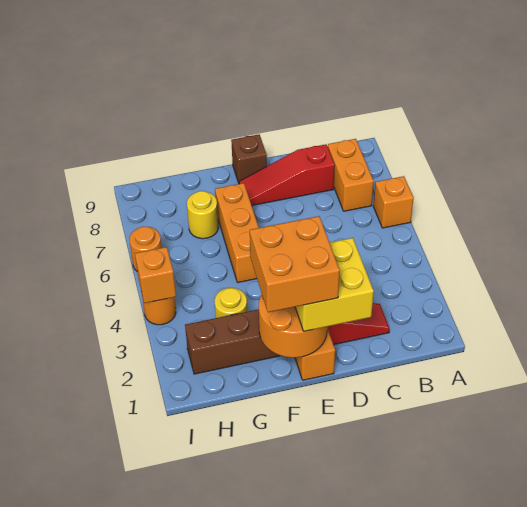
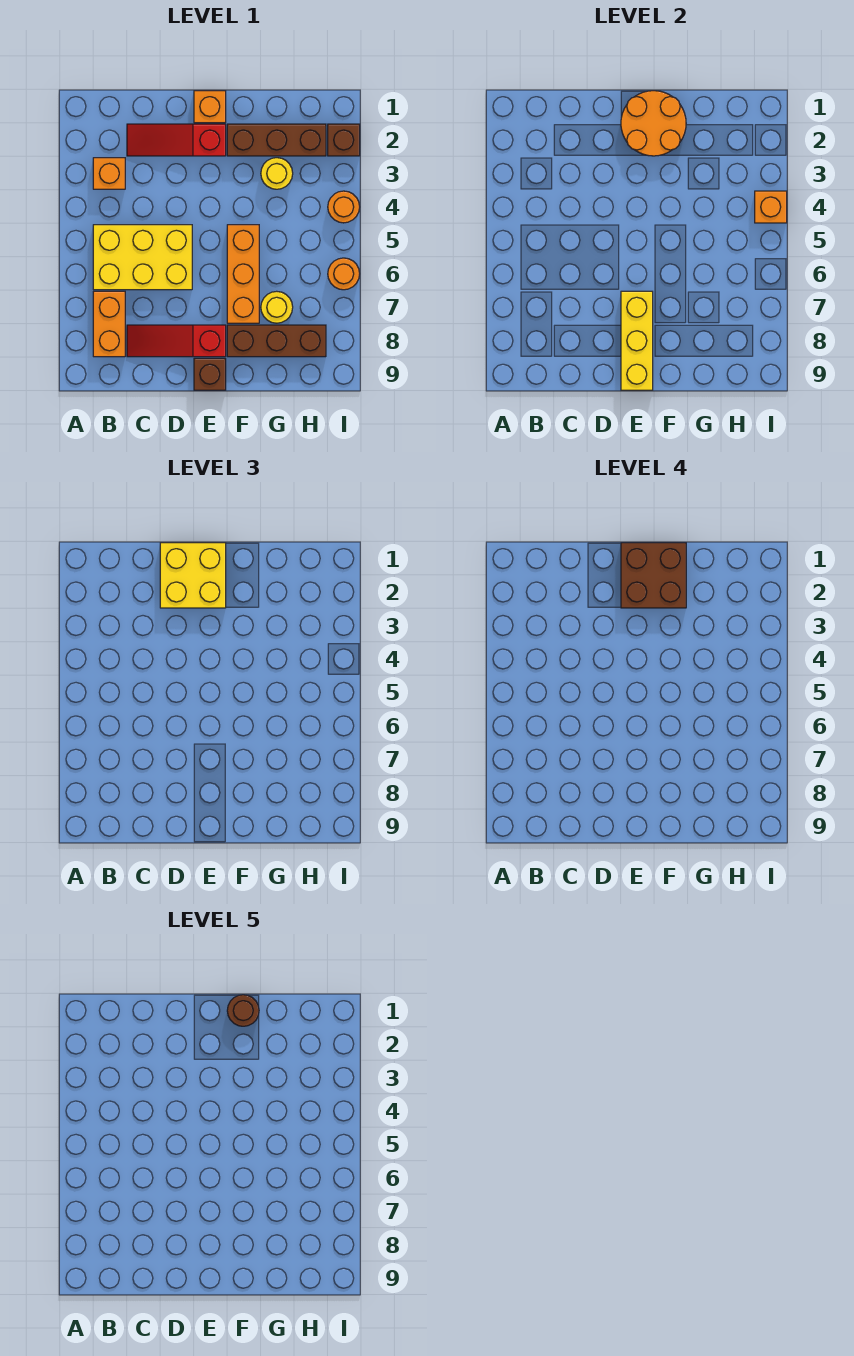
orange 1x1 brick [373,176,414,228] -> orange 1x1 brick moved to [93,158,125,189]
none -> yellow 2x3 brick [93,225,192,290]
red 1x3 slope [239,144,335,205] -> red 1x3 slope turned to [127,325,226,357]
orange 2x2 brick [250,216,340,312] -> brown 2x2 brick [621,543,686,608]
none -> yellow 1x3 brick [621,291,653,390]
none -> brown 1x1 round brick [227,995,259,1026]
none -> brown 1x3 brick [227,325,326,357]
none -> brown 1x1 brick [328,124,360,156]

